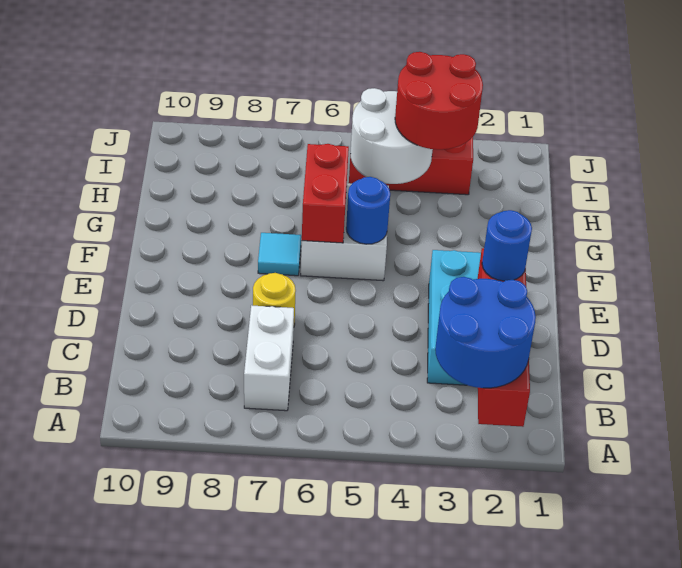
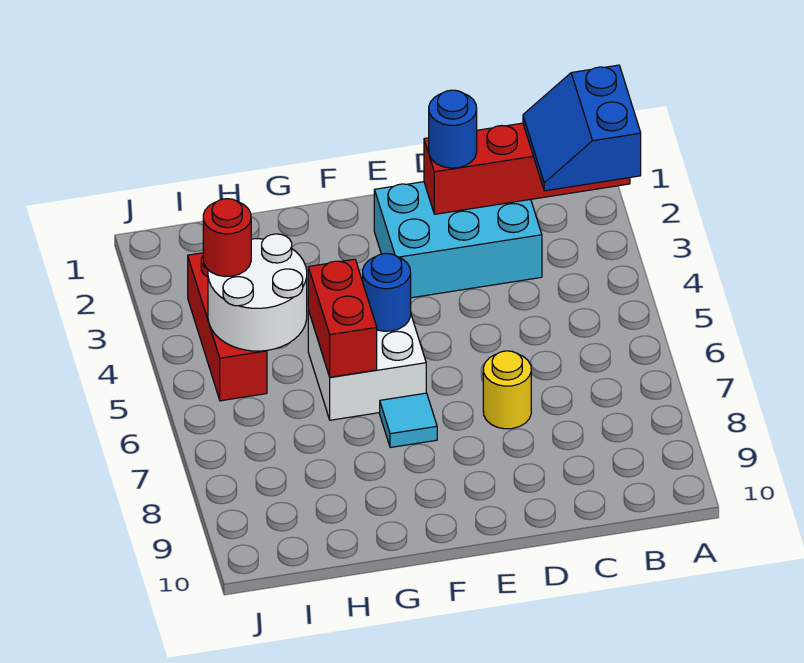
blue 2x2 round brick [435,277,536,388] -> blue 2x2 slope [523,65,641,191]
white 1x2 brick [244,305,294,411] -> none
red 1x2 brick [302,144,349,243] -> red 1x2 brick turned to [308,259,377,377]
red 2x2 round brick [395,52,483,150] -> red 1x1 round brick [203,199,251,276]

